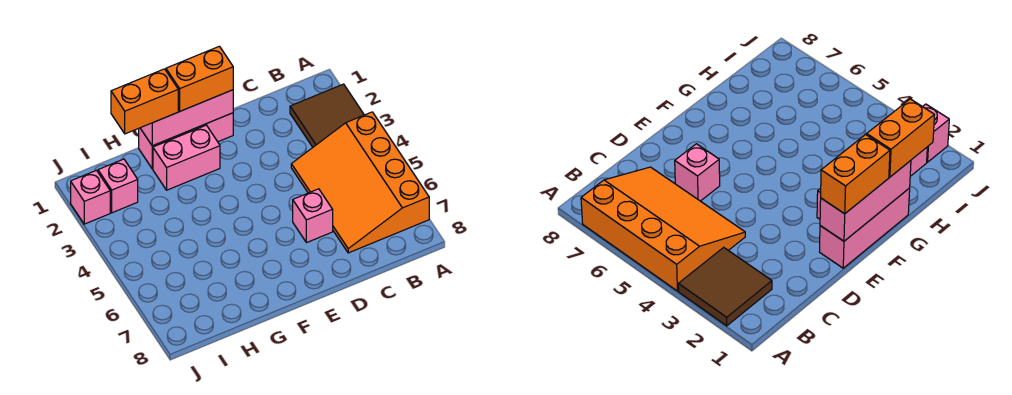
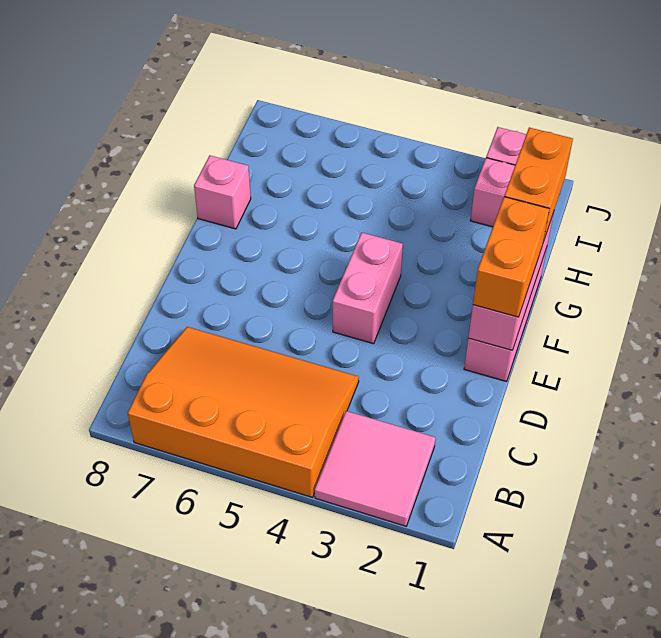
brown 2x2 tile [290,84,364,147] -> pink 2x2 tile [315,411,435,526]
pink 1x1 brick [293,189,333,243] -> pink 1x1 brick moved to [194,156,251,229]
pink 1x2 brick [153,125,220,190] -> pink 1x2 brick moved to [333,233,403,344]

